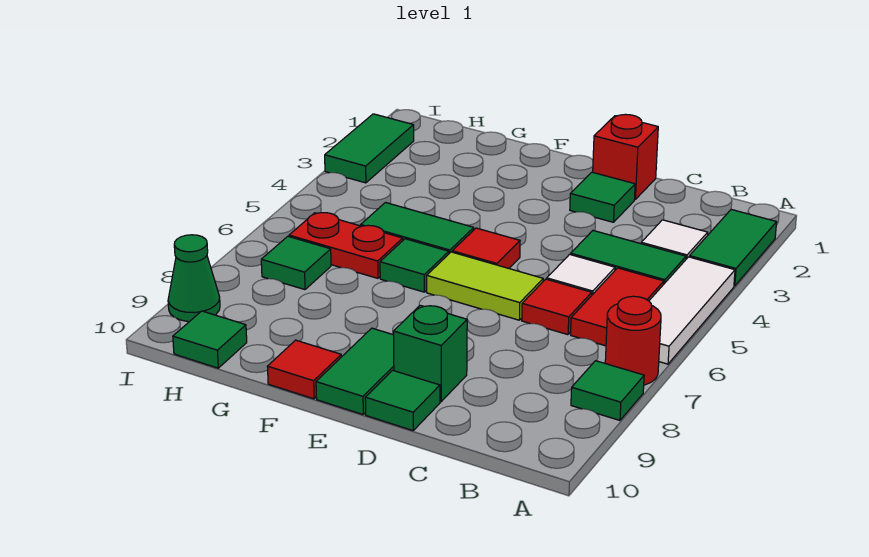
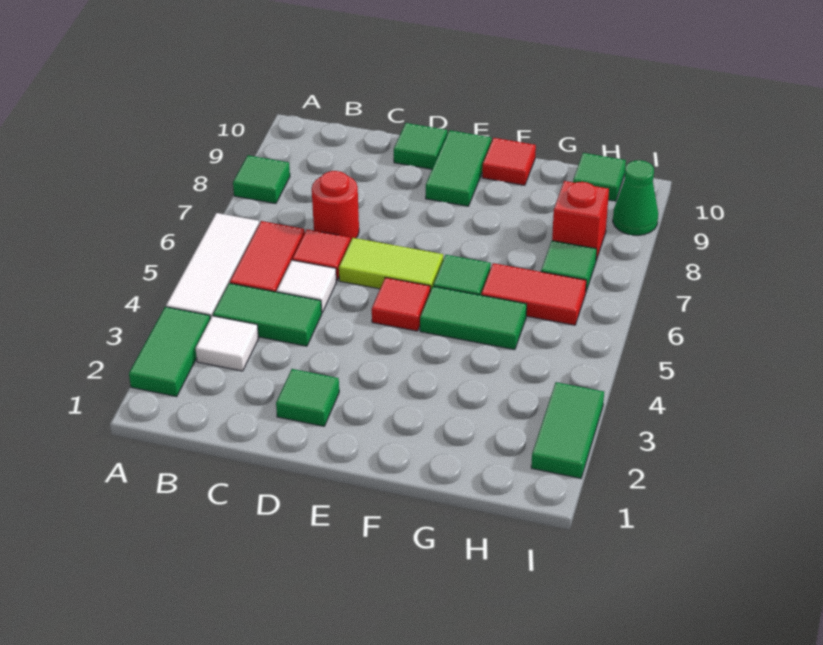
red 1x1 round brick [605,296,661,385] -> red 1x1 round brick moved to [312,171,359,242]
red 1x1 brick [593,114,658,199] -> red 1x1 brick moved to [552,181,609,260]
green 1x1 brick [393,305,467,402] -> none
red 1x2 plate [289,213,403,278] -> red 1x2 tile [481,263,586,325]

